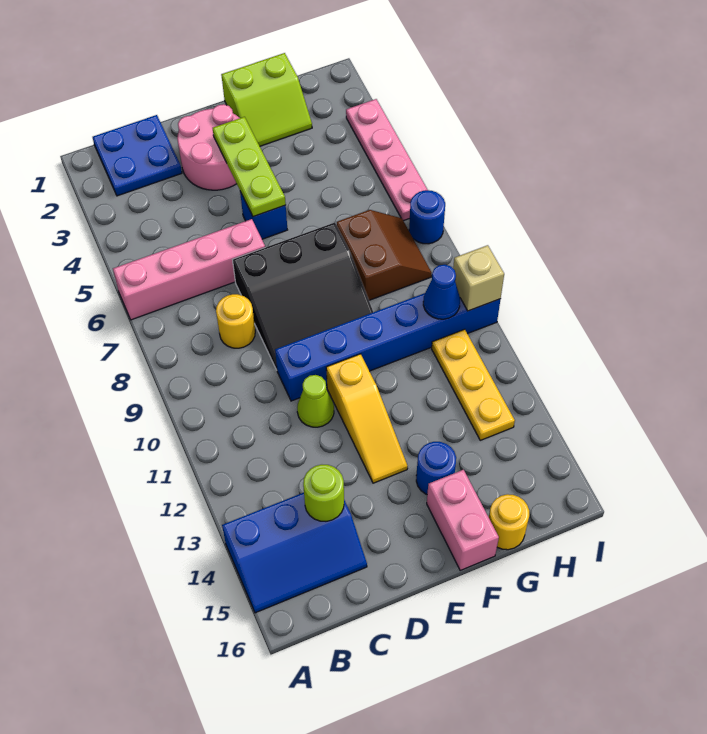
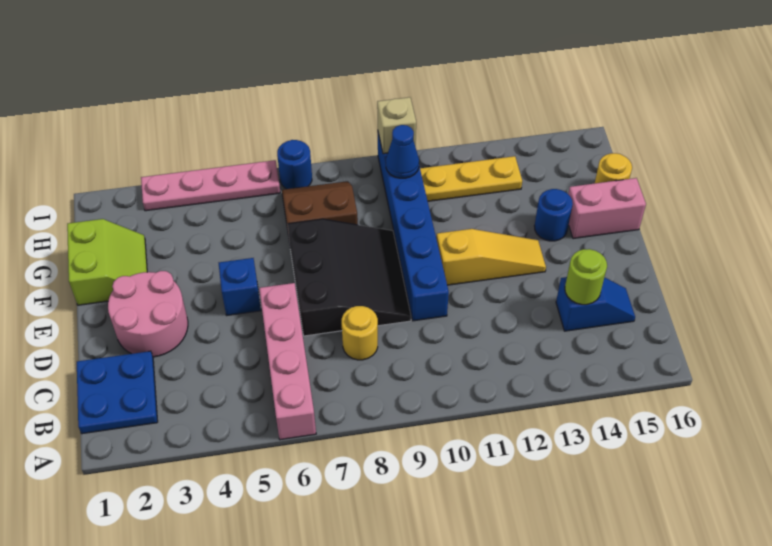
blue 2x3 slope [222,493,367,613] -> blue 1x2 slope [556,277,635,331]
lime 1x1 cone [297,375,334,427] -> none
lime 1x3 plate [213,117,286,217] -> none

